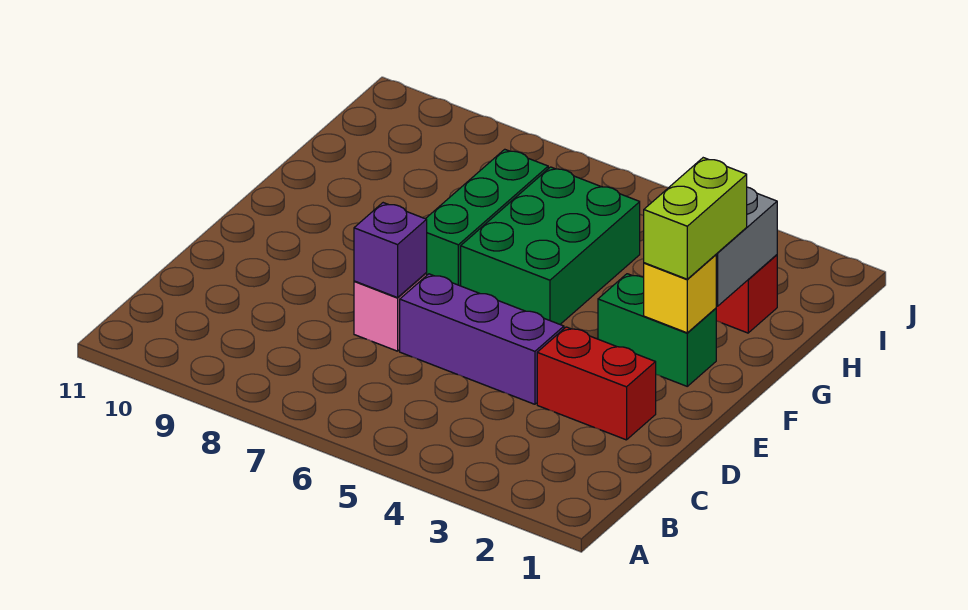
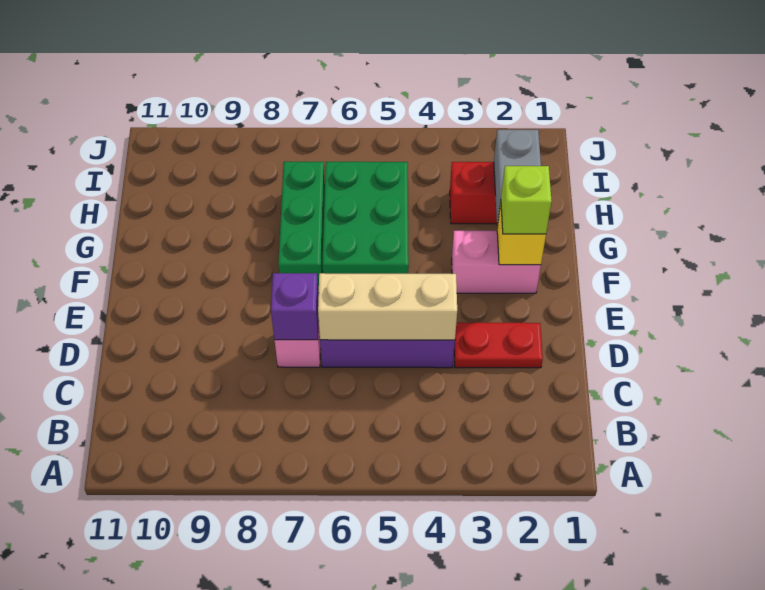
red 1x2 brick [537,327,656,440] -> red 1x2 plate [454,323,543,368]
none -> tan 1x3 brick [318,273,457,340]
green 1x2 brick [598,274,716,386] -> pink 1x2 brick [452,231,541,293]
lime 1x2 brick [644,158,747,279] -> lime 1x1 brick [501,166,552,234]

